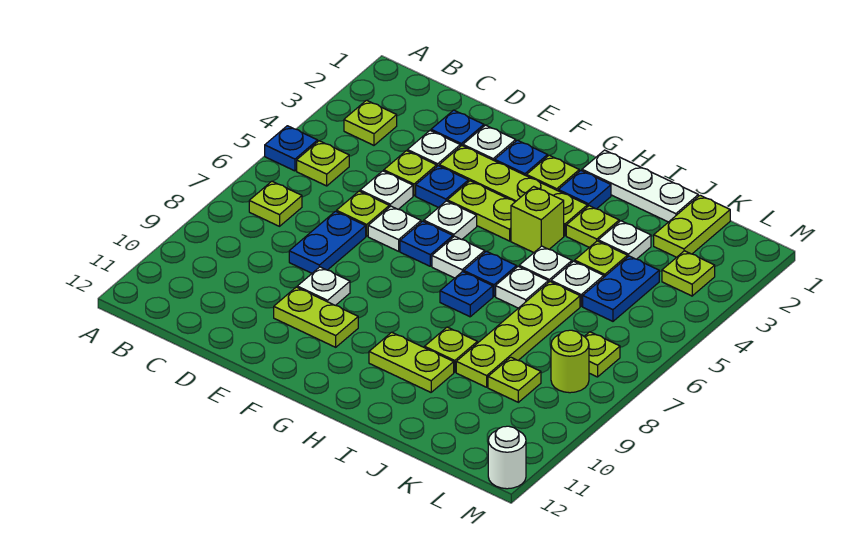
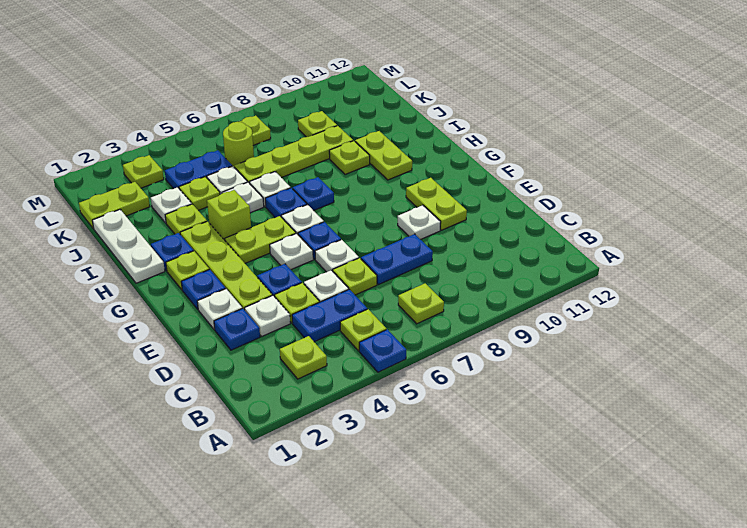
none -> blue 1x2 plate [292,289,367,342]
lime 1x2 plate [447,181,515,241] -> lime 1x2 plate turned to [225,216,296,263]
lime 1x1 round brick [551,330,589,393] -> lime 1x1 round brick moved to [223,122,254,167]
white 1x1 round brick [488,426,526,489] -> none

